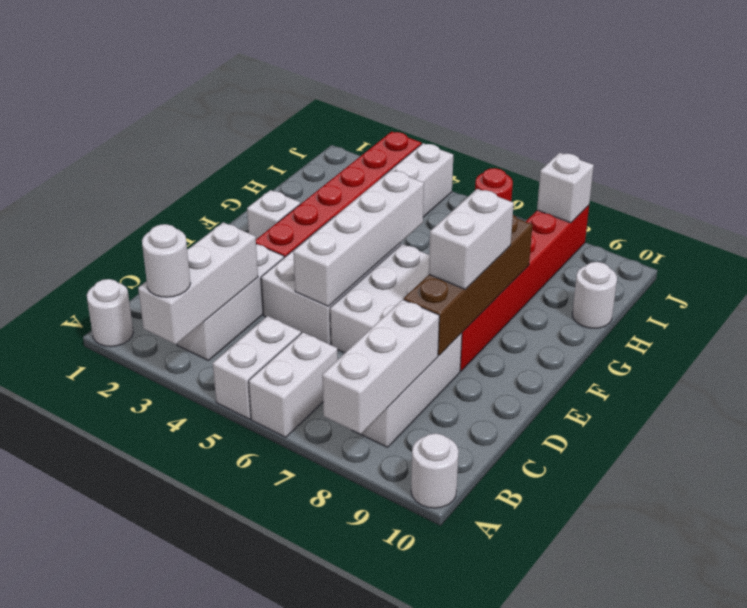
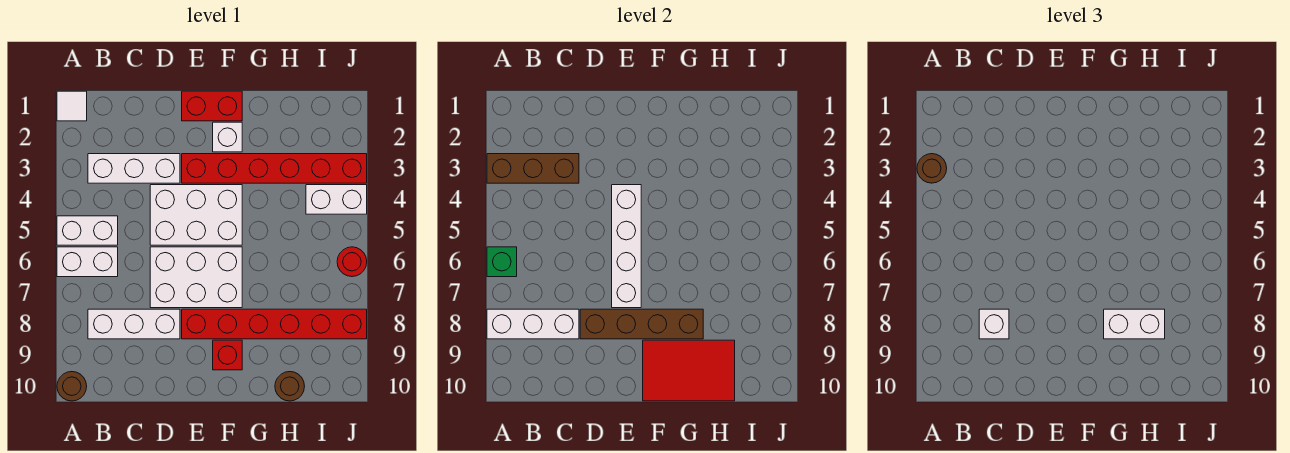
white 1x1 round brick [87,279,133,347] -> white 1x1 tile [57,91,87,121]
white 1x3 brick [138,222,258,345] -> brown 1x3 brick [487,154,579,183]
white 1x1 round brick [142,224,191,297] -> brown 1x1 round brick [917,154,947,183]
none -> green 1x1 brick [487,247,517,277]
white 1x1 round brick [411,433,459,508] -> brown 1x1 round brick [57,372,87,401]
white 1x4 brick [293,170,424,306] -> white 1x4 brick turned to [612,185,641,308]
none -> red 1x2 brick [182,91,242,121]
white 1x2 brick [429,189,514,289] -> white 1x2 brick moved to [1104,309,1165,339]
none -> red 1x1 brick [213,340,242,370]
none -> red 2x3 tile [643,340,735,401]
white 1x1 round brick [572,262,617,328] -> brown 1x1 round brick [275,372,305,401]
white 1x1 brick [537,153,594,223] -> white 1x1 brick moved to [979,309,1009,339]

